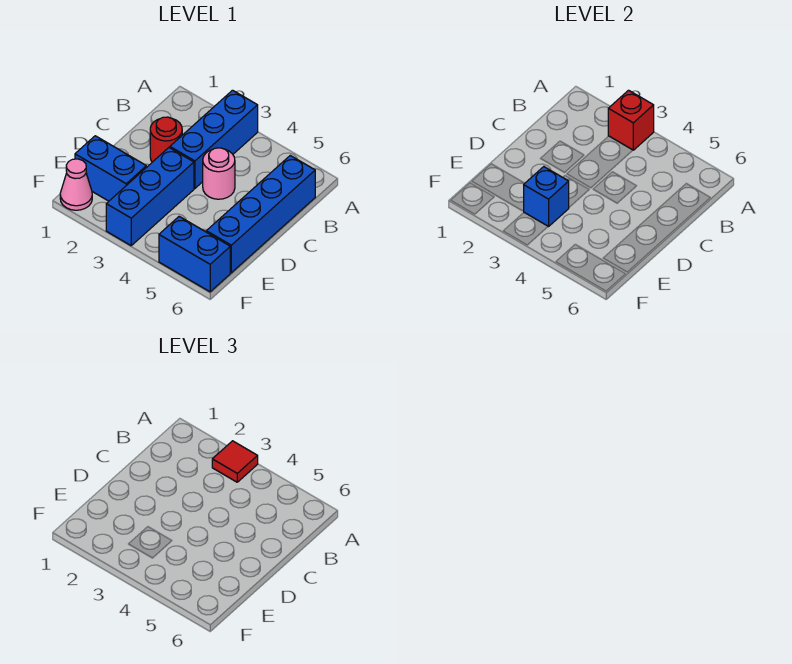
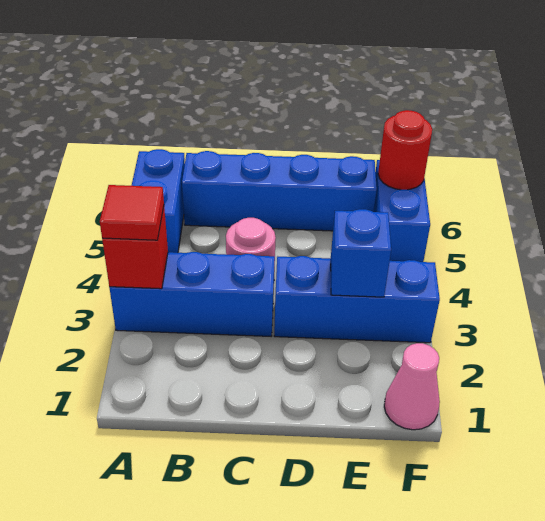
red 1x1 round brick [150,117,182,162] -> red 1x1 round brick moved to [378,110,432,190]
blue 1x2 brick [75,136,146,201] -> blue 1x2 brick moved to [131,149,185,253]

